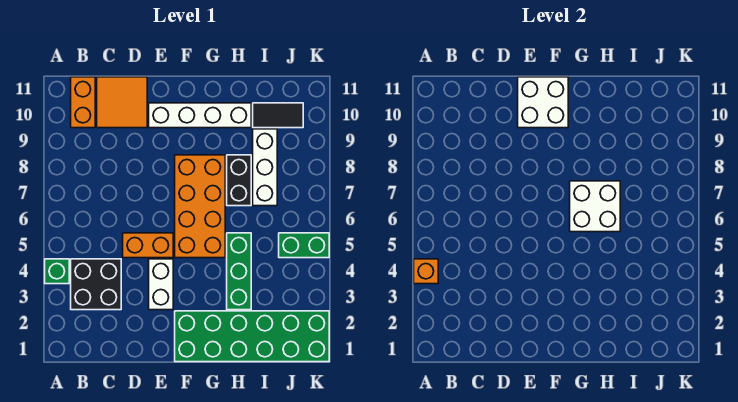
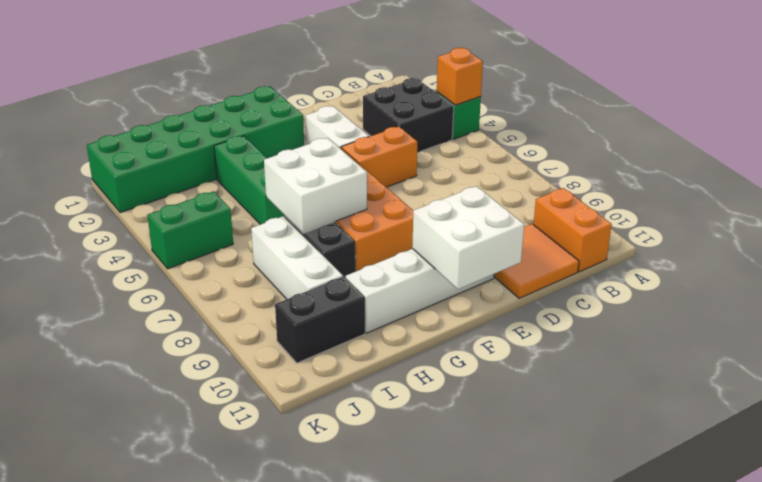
black 1x2 tile [253,103,303,128] -> black 1x2 brick [275,277,365,363]

